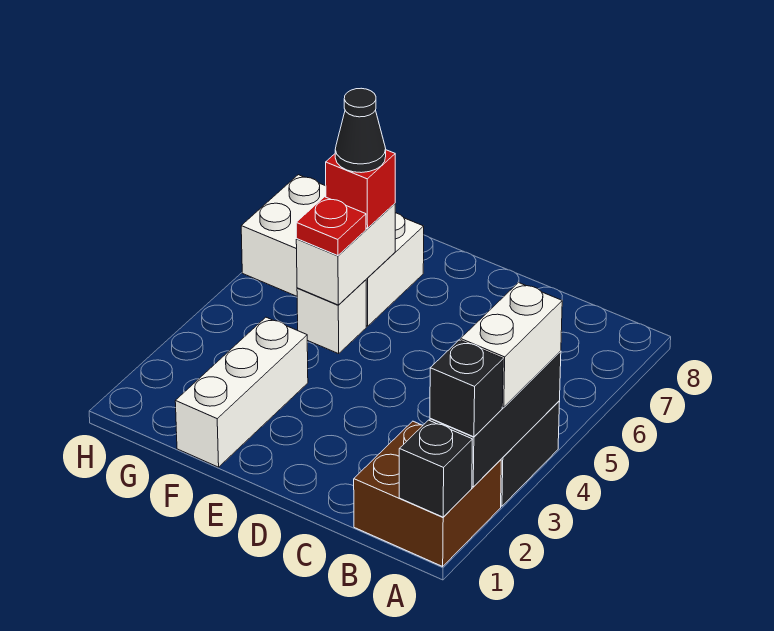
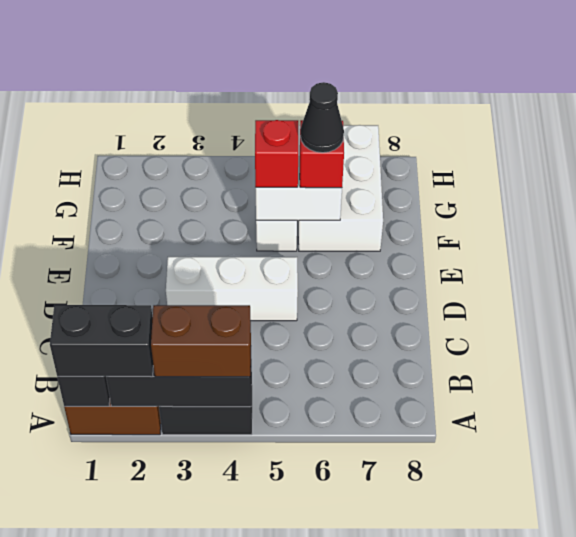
black 1x1 brick [430,340,503,437] -> black 1x2 brick [50,305,153,377]
white 1x2 brick [461,283,562,407] -> brown 1x2 brick [151,305,251,377]
white 1x3 brick [175,317,308,467] -> white 1x3 brick moved to [166,257,298,321]
red 1x1 plate [296,197,366,256] -> red 1x1 brick [255,120,299,187]

